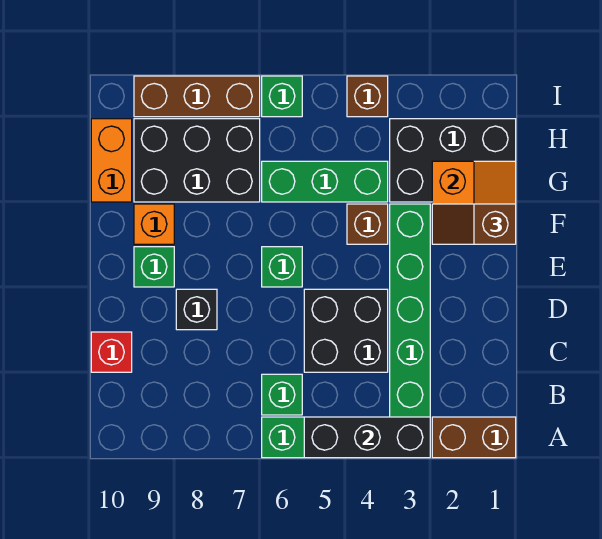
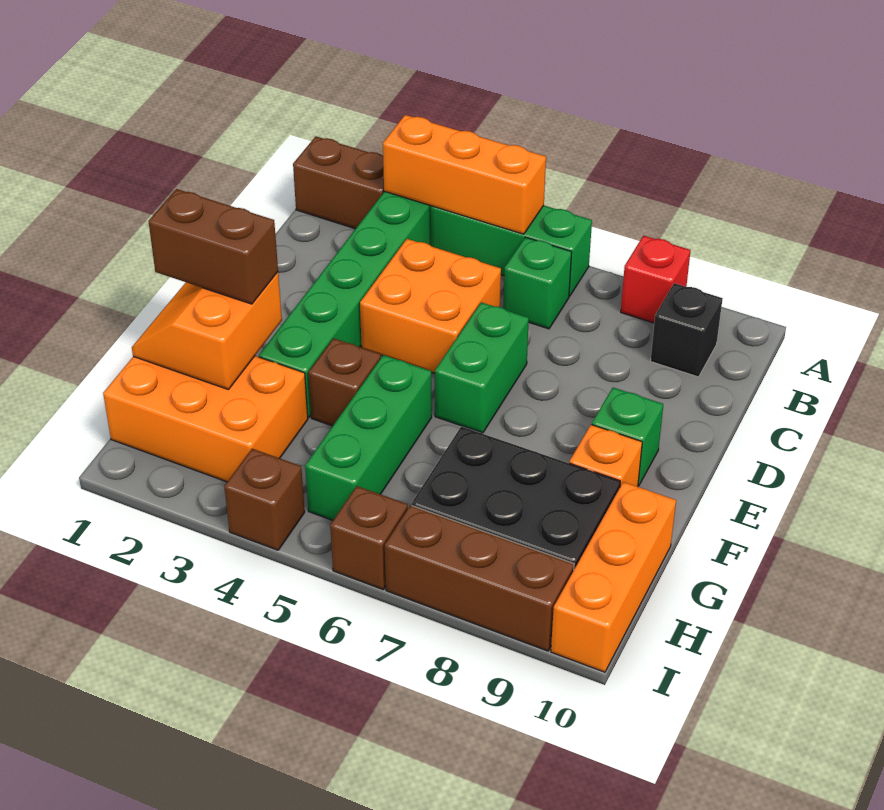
black 1x3 brick [304,417,430,458] -> orange 1x3 brick [383,115,546,234]
black 2x2 brick [304,289,388,372] -> orange 2x2 brick [360,239,501,373]
red 1x1 brick [91,332,132,372] -> red 1x1 brick moved to [621,236,691,323]
black 1x1 brick [176,289,217,330] -> black 1x1 brick moved to [651,283,723,377]
green 1x1 brick [262,247,302,287] -> green 1x2 brick [435,302,529,433]
brown 1x2 slope [432,204,516,244] -> brown 1x2 brick [149,189,278,304]
black 2x3 brick [390,119,516,202] -> orange 2x3 brick [103,356,308,482]
green 1x3 brick [262,161,388,202] -> green 1x3 brick turned to [305,355,432,520]
orange 1x2 brick [91,119,132,202] -> orange 1x3 brick [551,482,676,672]
green 1x1 brick [262,76,302,117] -> brown 1x1 brick [330,486,408,589]

